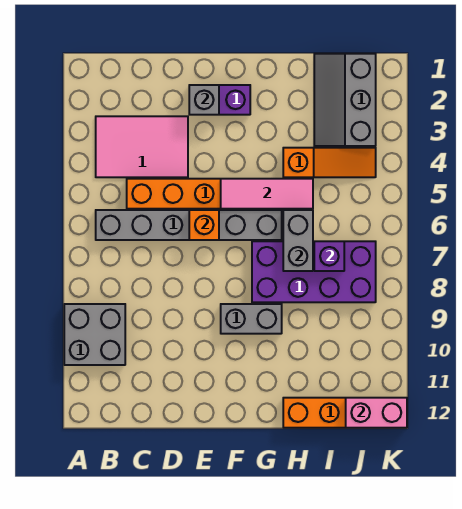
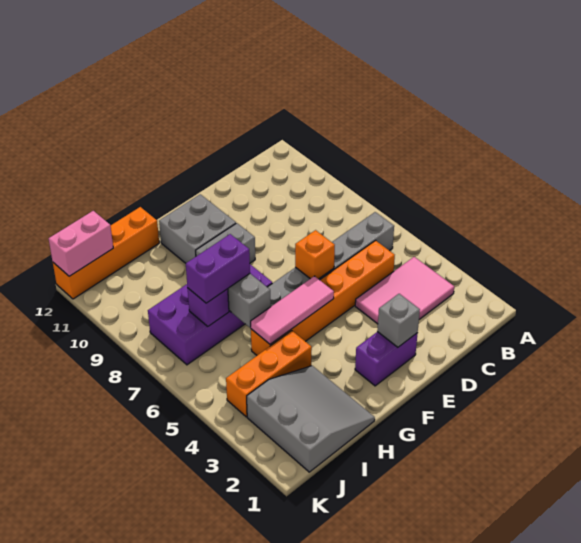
grey 2x2 brick [64,304,125,365] -> grey 2x2 brick moved to [159,194,236,263]
orange 1x3 slope [283,148,376,177] -> orange 1x3 brick [226,331,312,417]
none -> purple 1x2 brick [186,234,250,303]
grey 2x3 slope [314,54,376,146] -> grey 3x3 slope [247,366,375,472]

